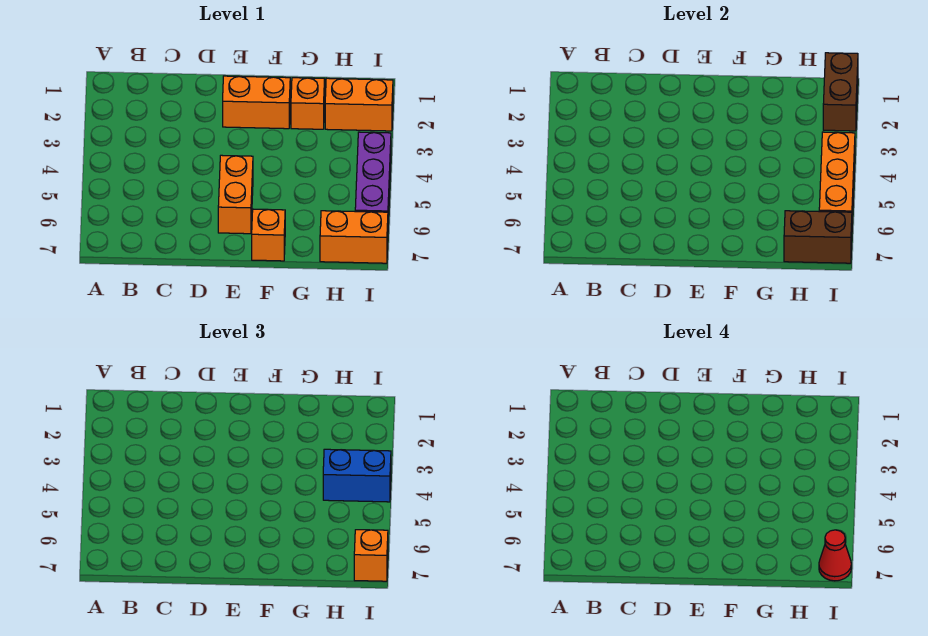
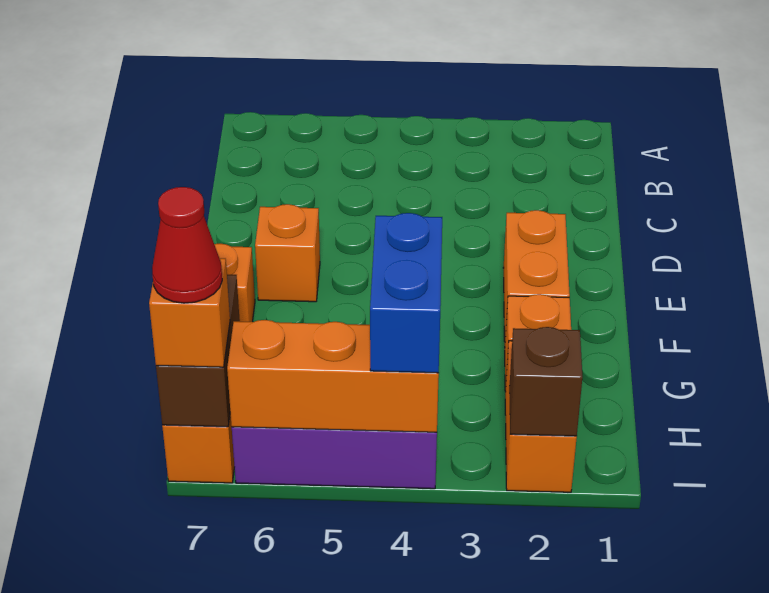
orange 1x2 brick [218,155,253,234] -> orange 1x1 brick [255,204,320,302]
brown 1x2 brick [823,53,858,131] -> brown 1x1 brick [509,327,582,436]

